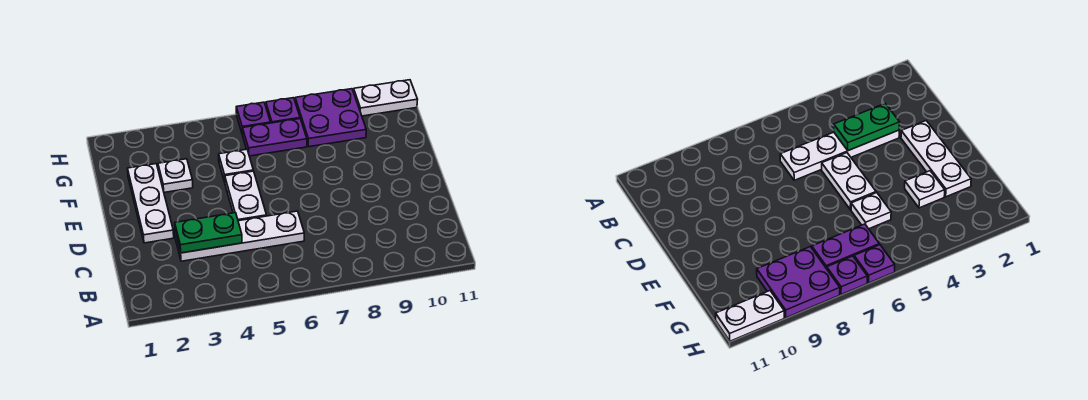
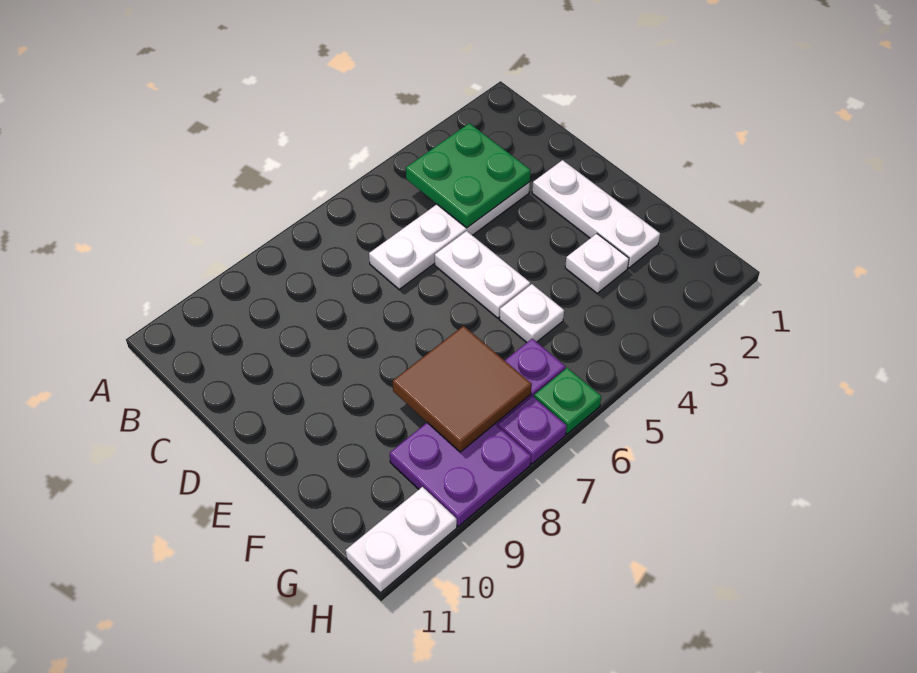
green 1x2 plate [175,213,242,253] -> green 2x2 plate [406,123,531,228]
none -> brown 2x2 tile [393,326,532,452]
purple 1x1 plate [236,102,271,134] -> green 1x1 plate [534,368,601,434]

